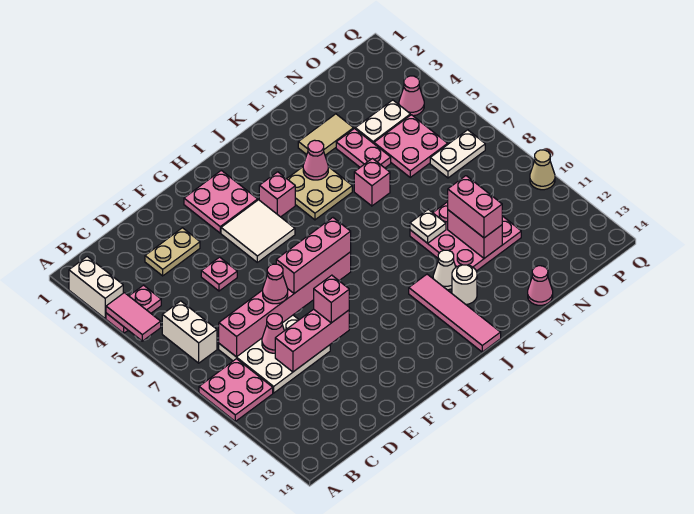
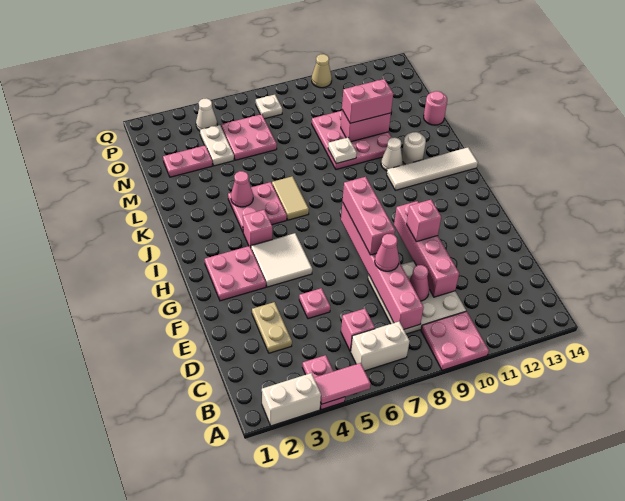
pink 1x3 brick [275,309,349,372] -> pink 1x4 brick [394,201,459,297]
tan 2x2 plate [287,167,352,220] -> pink 2x2 plate [228,182,287,232]
pink 1x4 tile [409,274,501,352] -> white 1x4 tile [387,148,478,190]
tan 1x2 tile [298,114,354,155] -> tan 1x2 tile moved to [272,176,309,220]
pink 1x1 brick [354,159,390,206] -> pink 1x1 brick moved to [341,309,375,351]
pink 1x2 plate [336,129,391,168] -> pink 1x2 plate moved to [163,146,212,177]
pink 1x1 cone [528,266,553,305] -> pink 1x1 round brick [424,91,447,125]
white 1x2 plate [430,130,485,178] -> white 1x1 plate [256,95,282,119]
pink 1x1 cone [399,76,424,116] -> white 1x1 cone [196,98,217,131]

